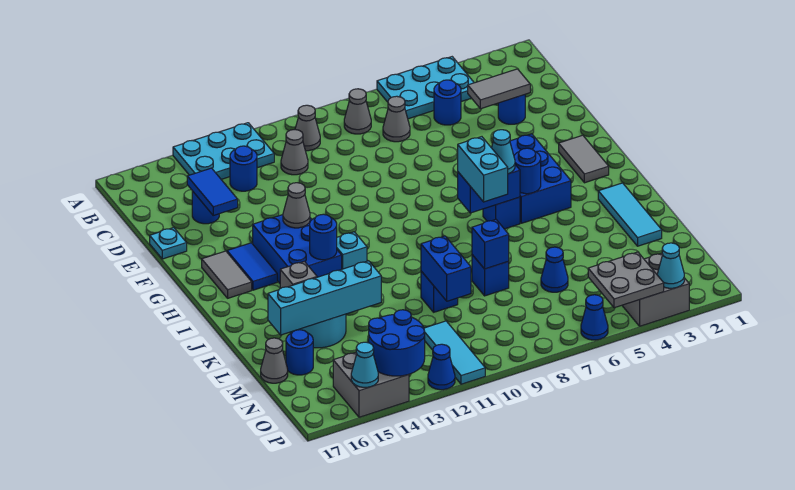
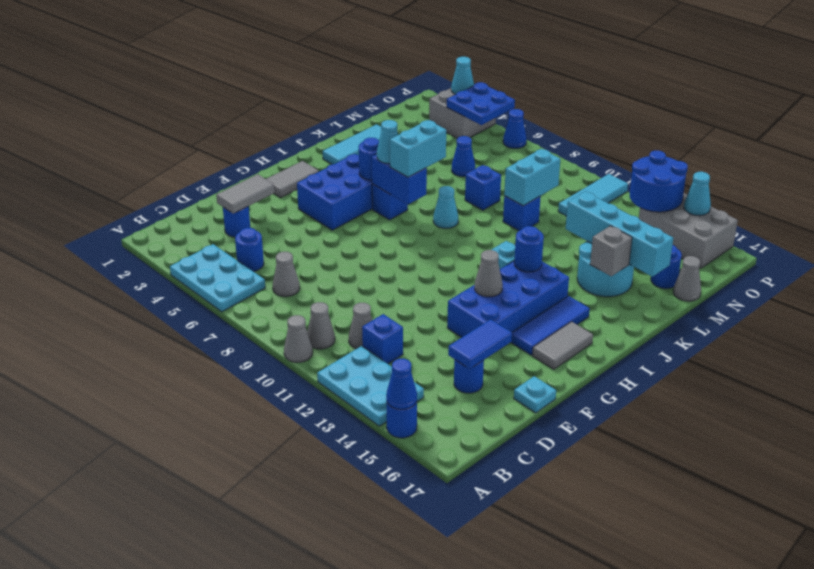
grey 1x1 cone [344,89,371,134] -> grey 1x1 cone moved to [284,315,313,362]
blue 1x1 round brick [230,146,257,191] -> blue 1x1 round brick moved to [387,402,417,438]
grey 1x2 tile [468,69,530,109] -> grey 1x2 tile turned to [216,174,275,213]
blue 2x3 brick [253,215,342,283] -> blue 2x4 brick [447,261,569,337]
blue 1x2 tile [227,243,277,290] -> blue 1x3 tile [511,296,590,355]
none -> cyan 1x1 cone [433,186,458,228]
blue 1x1 brick [472,220,509,269] -> blue 1x1 brick moved to [362,314,403,364]
blue 1x2 brick [421,236,471,301] -> cyan 1x2 brick [504,149,560,206]
grey 2x2 plate [588,252,664,308] -> blue 2x2 plate [447,82,515,125]
grey 2x2 brick [333,353,409,417] -> grey 2x3 brick [639,193,738,268]
blue 1x1 cone [428,344,455,390] -> blue 1x1 cone moved to [386,359,417,409]

